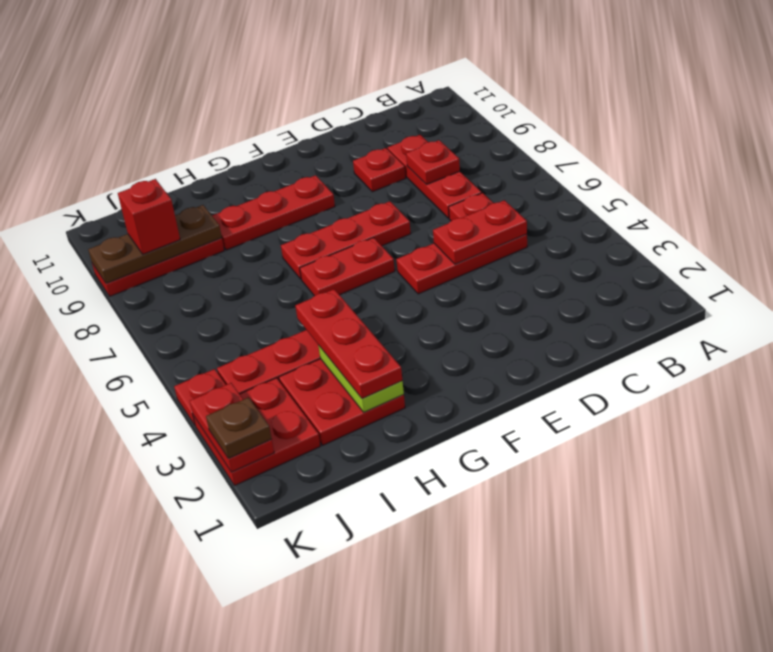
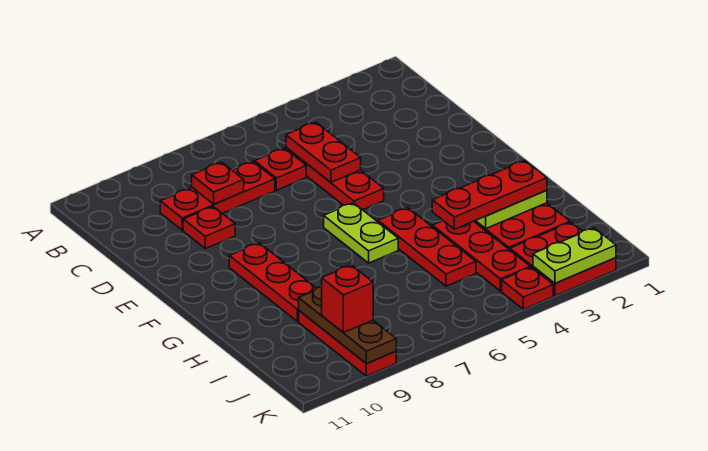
red 1x3 plate [281,201,411,279] -> red 1x3 plate moved to [378,208,476,286]
red 1x2 plate [300,237,395,296] -> lime 1x2 plate [324,203,398,263]
red 1x2 plate [190,383,274,472] -> lime 1x2 plate [533,228,616,283]
brown 1x1 plate [206,397,272,458] -> none

